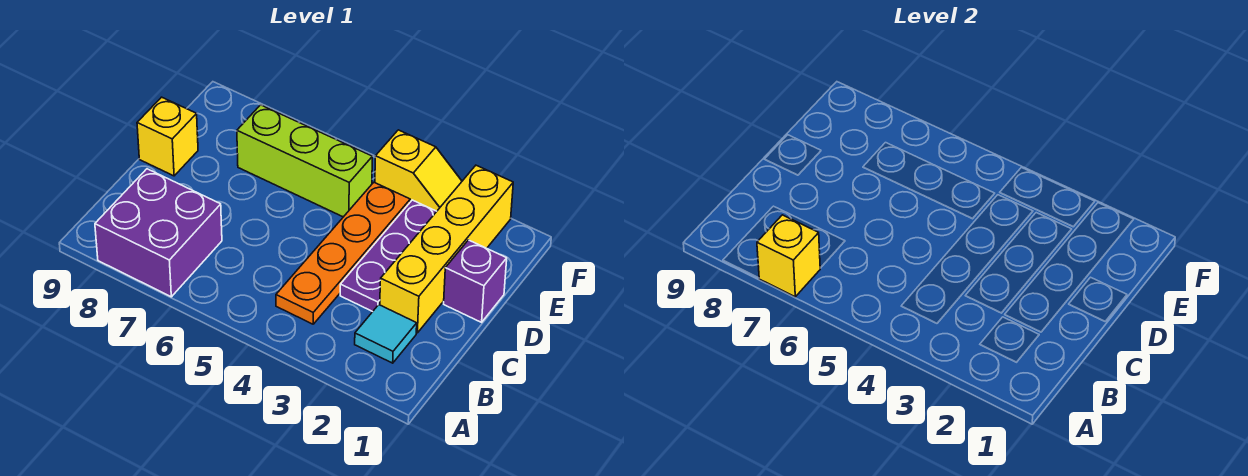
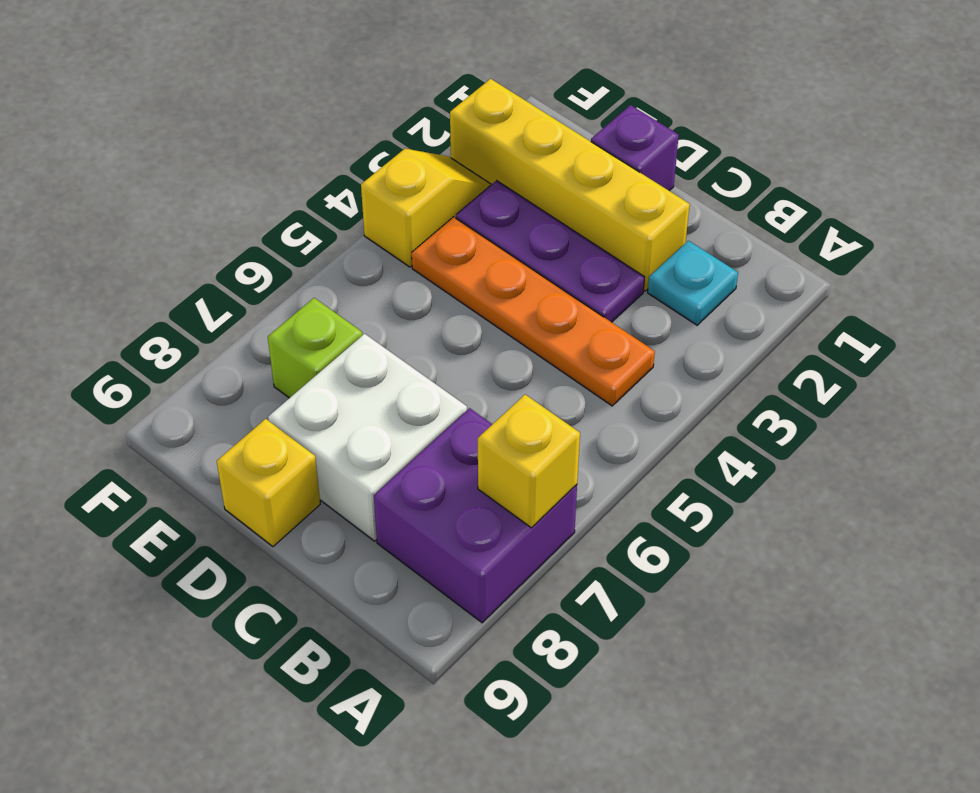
cyan 1x1 tile [355,305,417,363] -> cyan 1x1 plate [648,241,738,325]
none -> white 2x2 brick [268,334,467,541]
lime 1x3 brick [237,105,372,217] -> lime 1x1 brick [268,298,362,398]

